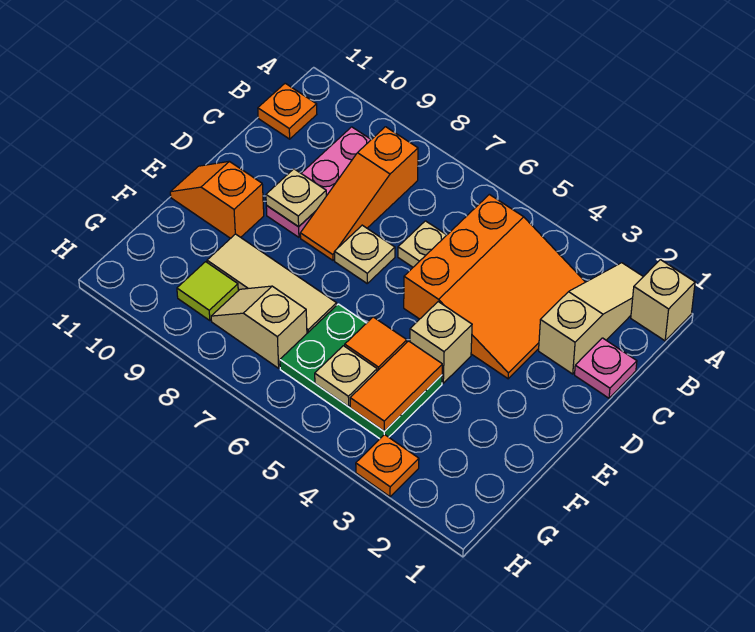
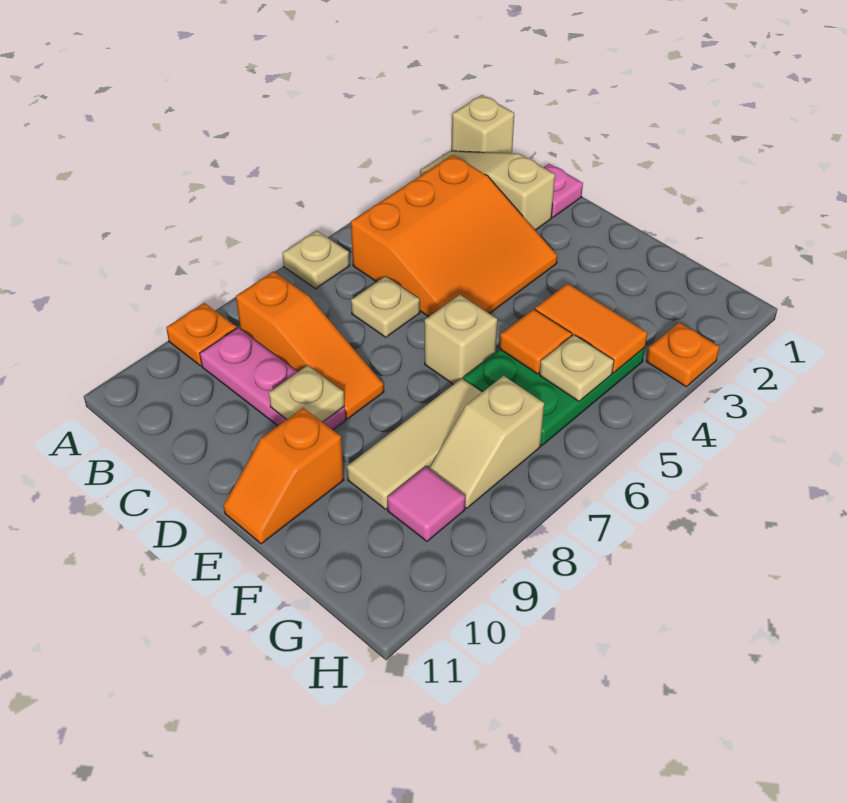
orange 3x3 slope [404,194,585,379] -> orange 3x3 slope turned to [351,155,557,317]
orange 1x1 plate [258,83,317,139] -> orange 1x1 plate moved to [166,303,237,366]
tan 1x1 plate [334,225,395,283] -> tan 1x1 plate moved to [282,231,350,289]
tan 1x1 brick [410,302,472,383] -> tan 1x1 brick moved to [425,295,497,384]
lime 1x1 tile [177,262,238,321] -> pink 1x1 tile [387,467,465,541]

